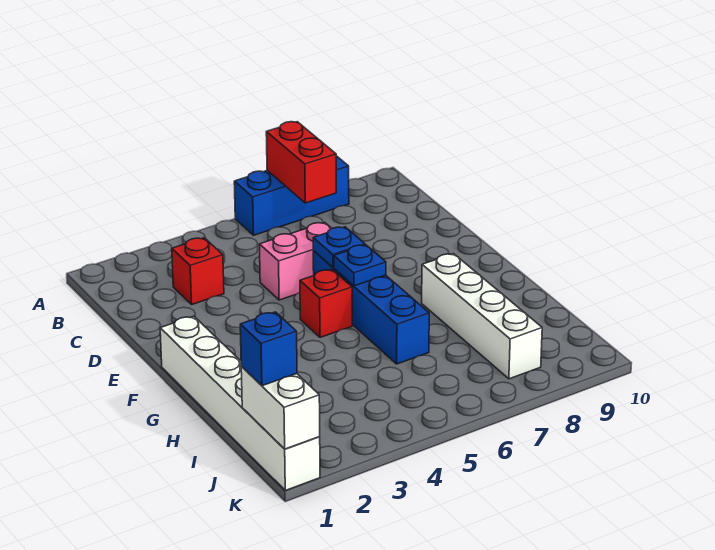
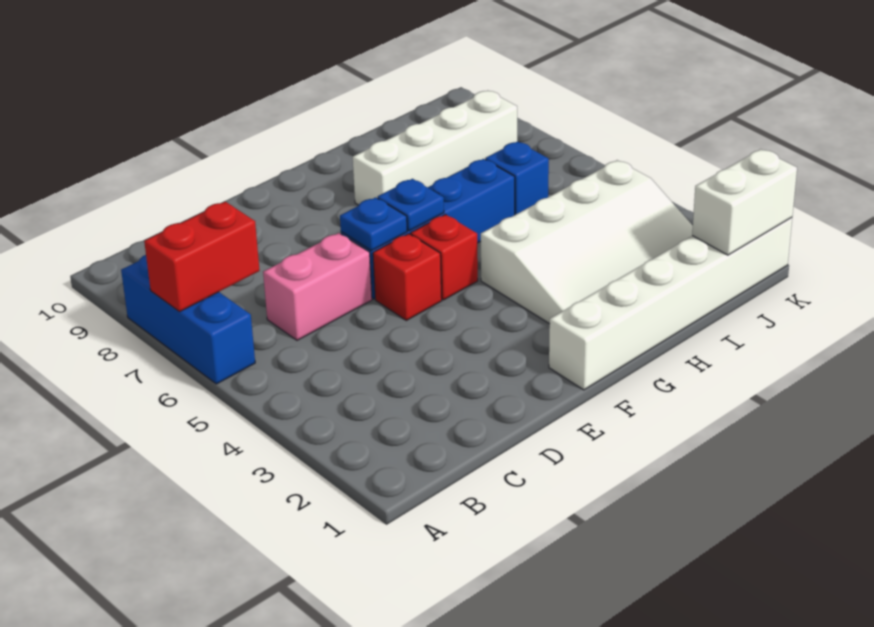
red 1x1 brick [172,238,224,304] -> red 1x1 brick moved to [373,234,442,320]
pink 1x2 brick [259,222,332,300] -> pink 1x2 brick turned to [263,233,372,340]
none -> white 3x4 slope [481,160,693,324]
blue 1x1 brick [240,312,297,386] -> blue 1x1 brick moved to [485,141,549,215]

